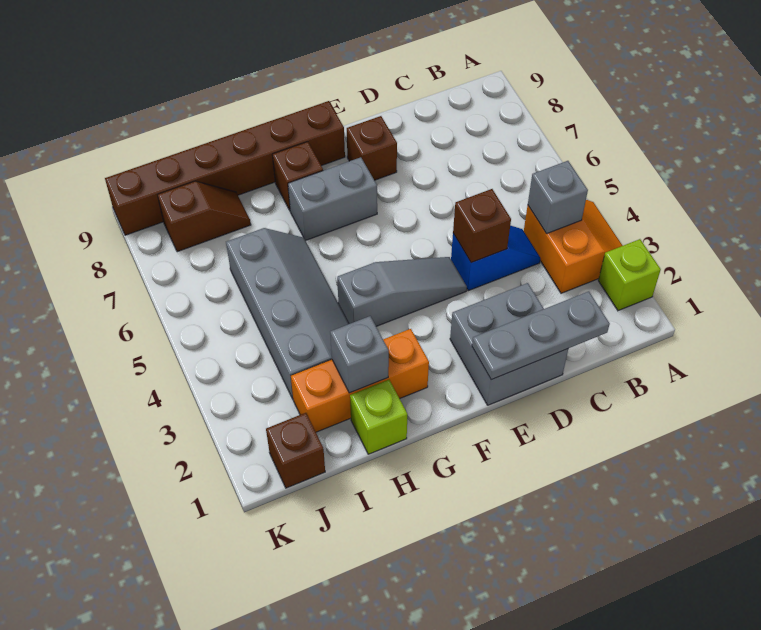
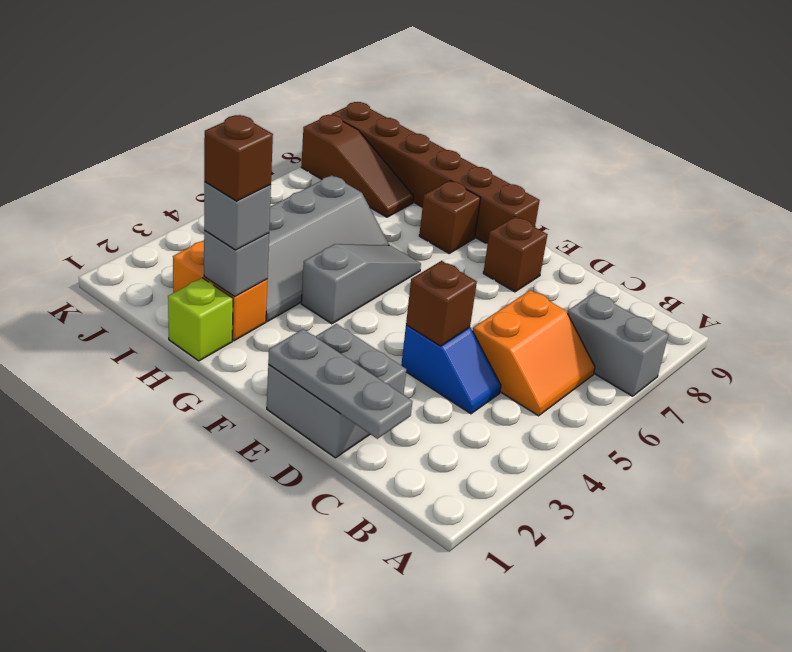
lime 1x1 brick [598,239,661,311] -> none
orange 2x2 slope [524,200,623,293] -> orange 2x2 slope moved to [473,290,595,416]
grey 1x1 brick [528,161,588,234] -> grey 1x1 brick moved to [204,182,271,250]
grey 1x3 slope [337,257,467,326] -> grey 1x3 slope turned to [301,244,421,324]
grey 1x2 brick [288,157,377,241] -> grey 1x2 brick moved to [568,292,668,396]
orange 1x3 brick [291,329,429,432] -> orange 1x2 brick [173,240,267,341]
brown 1x2 slope [158,181,251,252] -> brown 1x3 slope [301,115,414,217]
brown 1x1 brick [266,413,325,488] -> brown 1x1 brick moved to [204,115,273,201]

